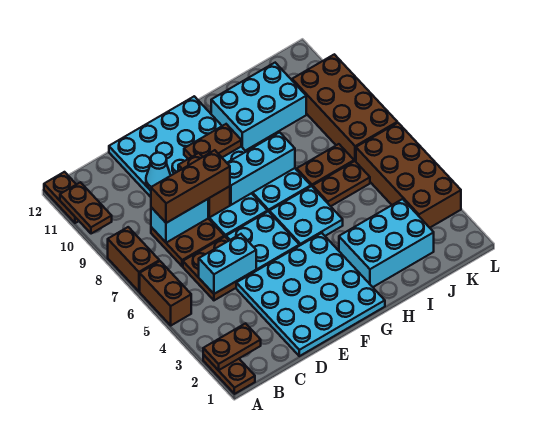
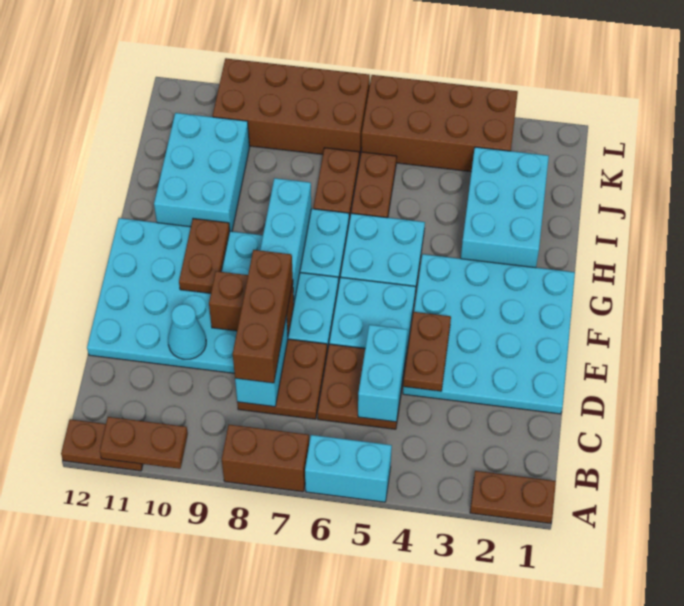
brown 1x2 plate [203,323,261,370] -> brown 1x2 plate moved to [403,312,451,391]
brown 1x2 brick [140,261,191,325] -> cyan 1x2 brick [305,435,392,502]

